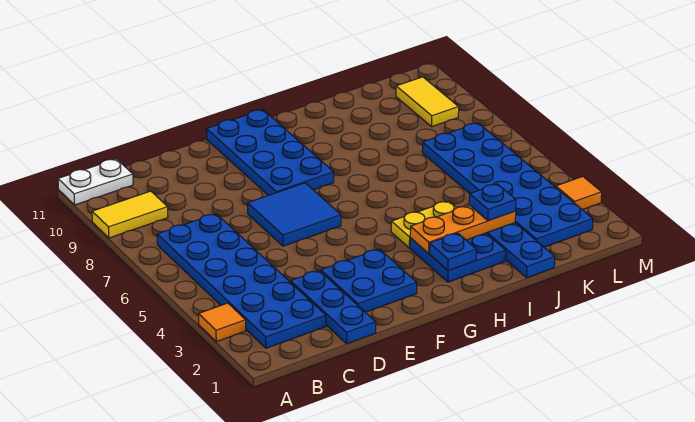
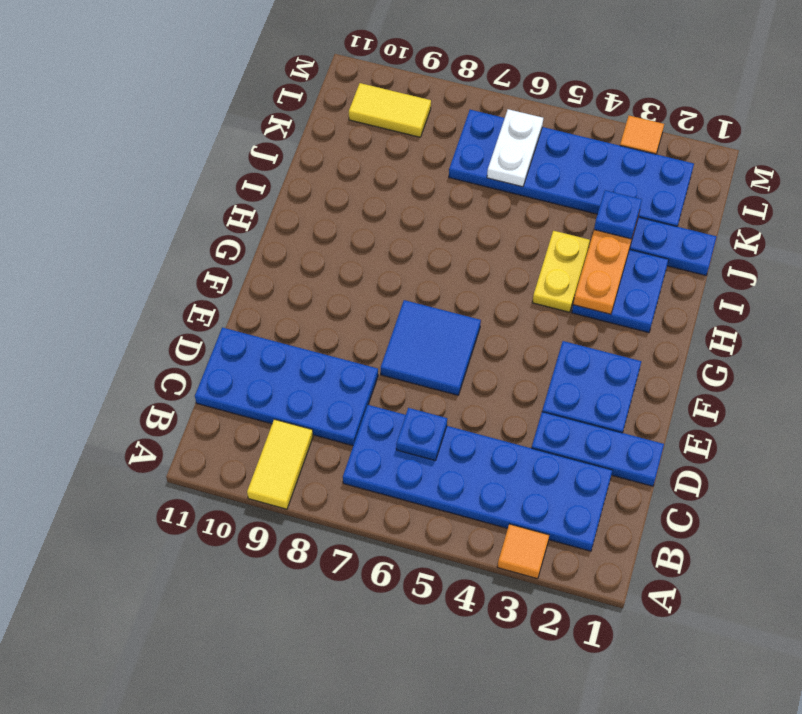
white 1x2 plate [58,159,133,205] -> white 1x2 plate moved to [487,109,543,187]
blue 2x4 plate [206,110,334,195] -> blue 2x4 plate moved to [195,328,378,446]
blue 1x1 plate [430,233,476,270] -> blue 1x1 plate moved to [396,408,447,461]

